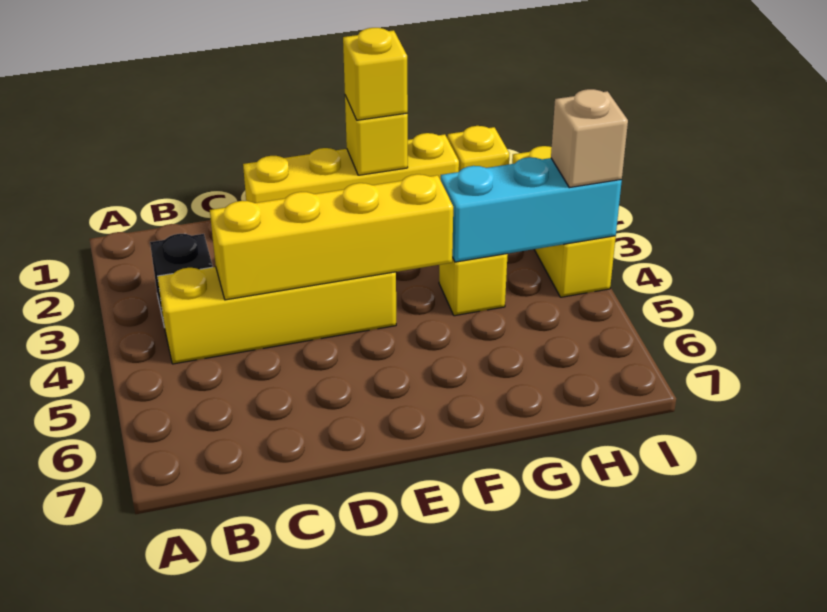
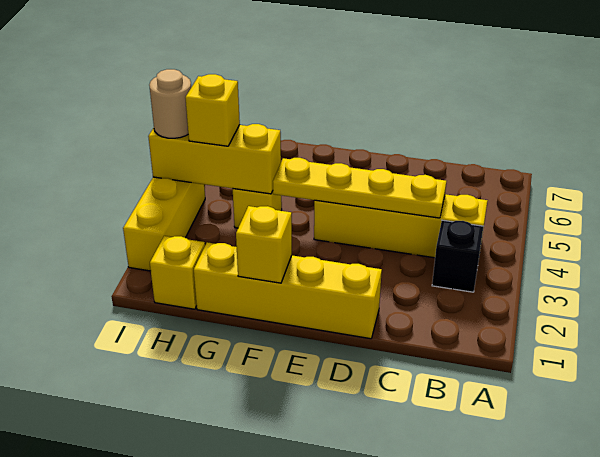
yellow 1x4 brick [210,174,453,300] -> yellow 1x4 plate [273,158,446,218]
yellow 1x1 brick [343,28,408,120] -> yellow 1x1 brick moved to [185,74,240,146]
cyan 1x3 brick [441,157,622,262] -> yellow 1x3 brick [148,124,281,194]
tan 1x1 brick [551,89,628,188] -> tan 1x1 round brick [149,69,191,138]

